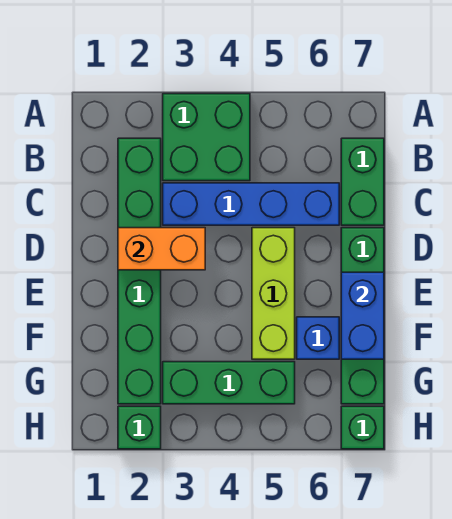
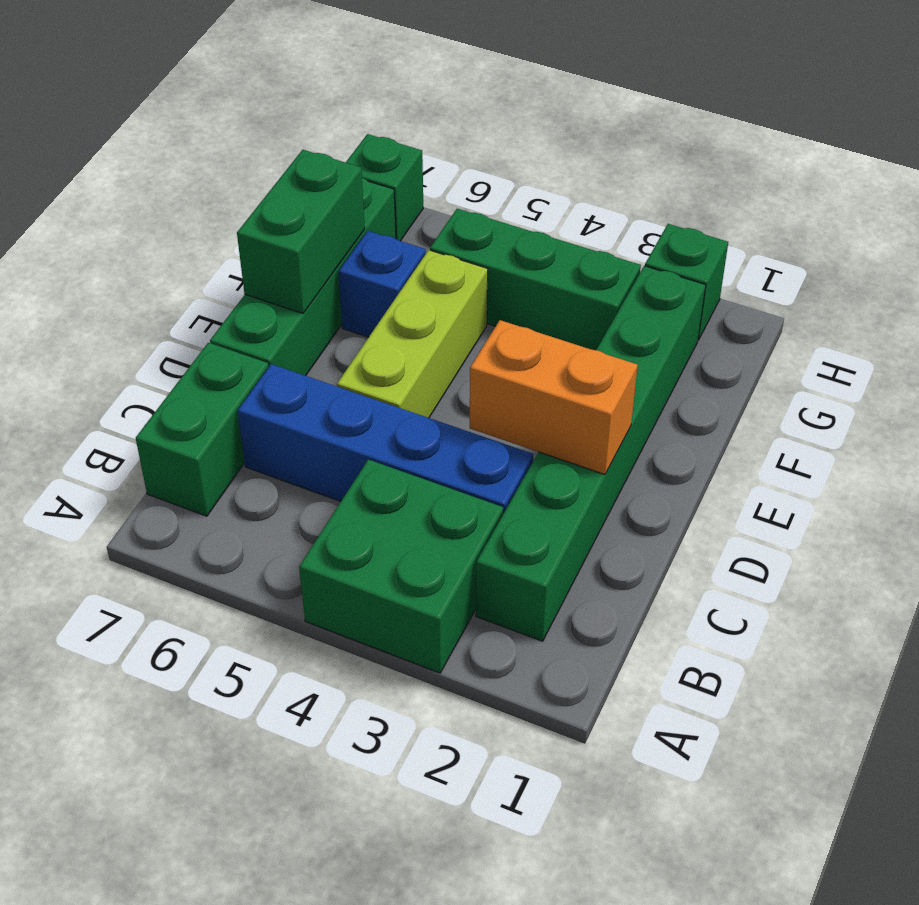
blue 1x2 brick [341,272,384,359] -> green 1x2 brick [237,150,365,313]

